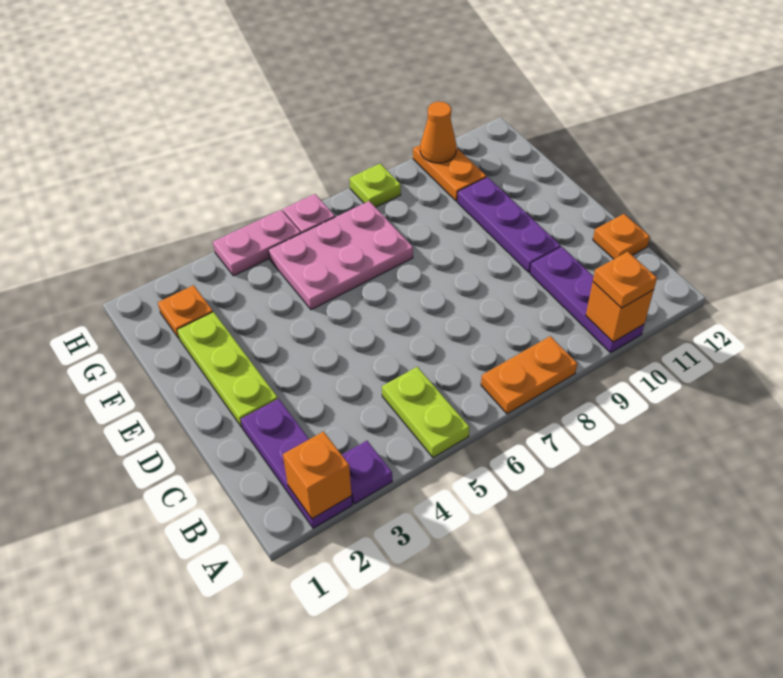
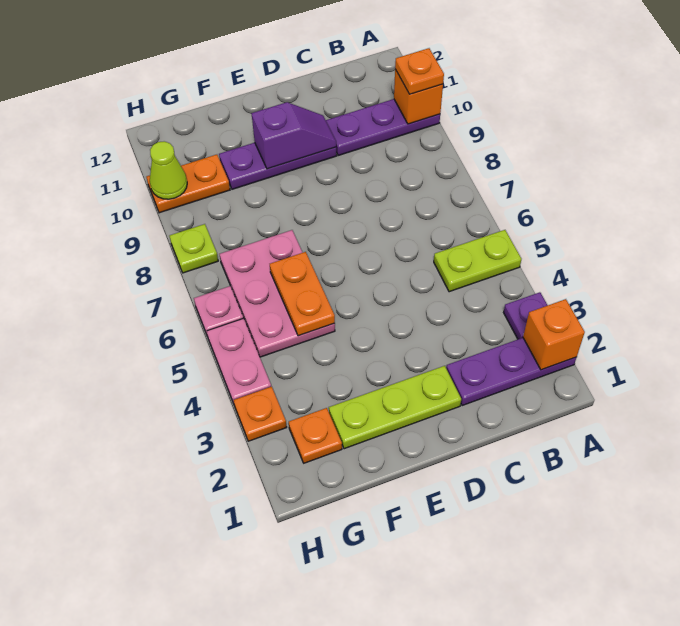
orange 1x2 plate [481,336,577,414] -> orange 1x2 plate moved to [270,252,335,336]
orange 1x1 plate [593,214,650,259] -> orange 1x1 plate moved to [234,387,287,441]
none -> purple 1x2 slope [251,102,336,169]
orange 1x1 cone [420,101,457,163] -> lime 1x1 cone [150,141,187,199]

